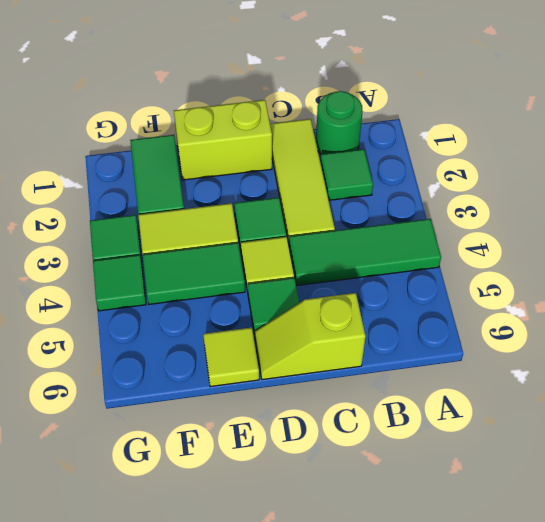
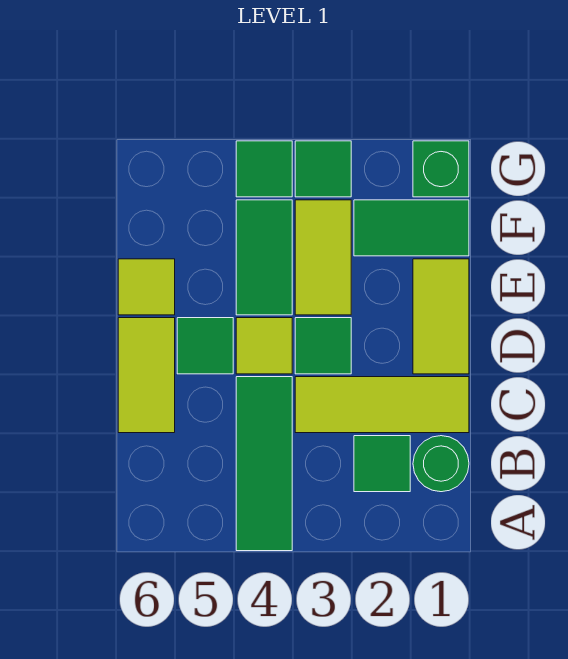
lime 1x2 slope [255,293,366,380] -> lime 1x2 tile [118,318,175,433]
lime 1x2 brick [174,100,272,180] -> lime 1x2 tile [413,259,469,374]
none -> green 1x1 brick [413,141,469,197]

